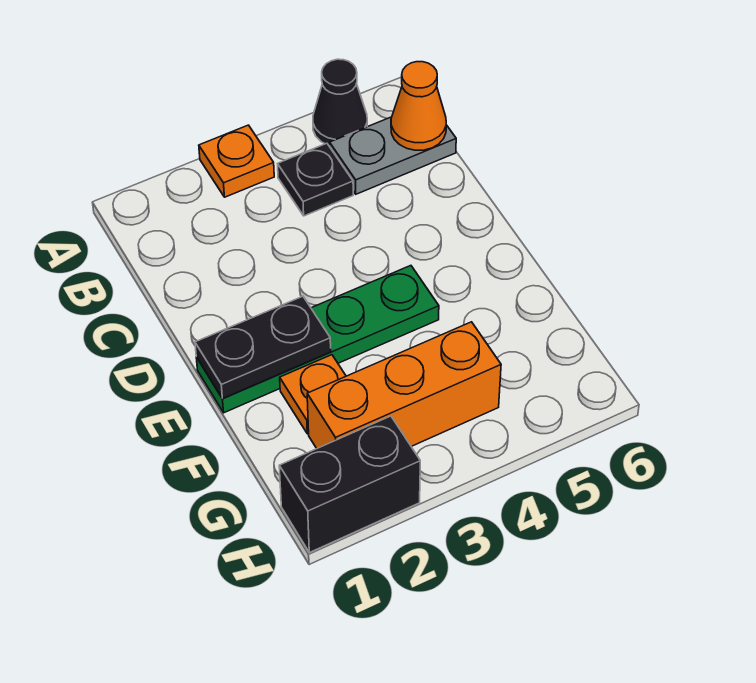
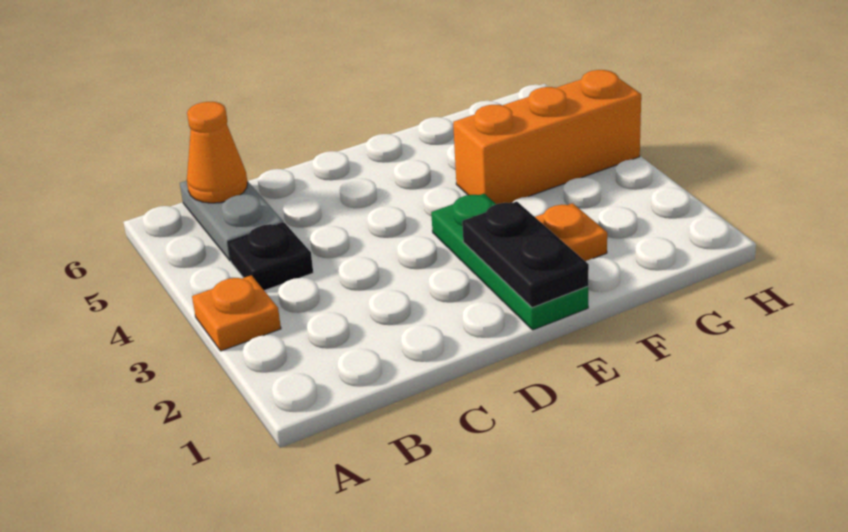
black 1x1 cone [313,59,367,146] -> none
green 1x4 plate [196,266,439,413] -> green 1x3 plate [431,194,588,330]
orange 1x3 brick [307,322,501,448] -> orange 1x3 brick turned to [453,70,641,204]
black 1x2 brick [279,416,420,553] -> none

